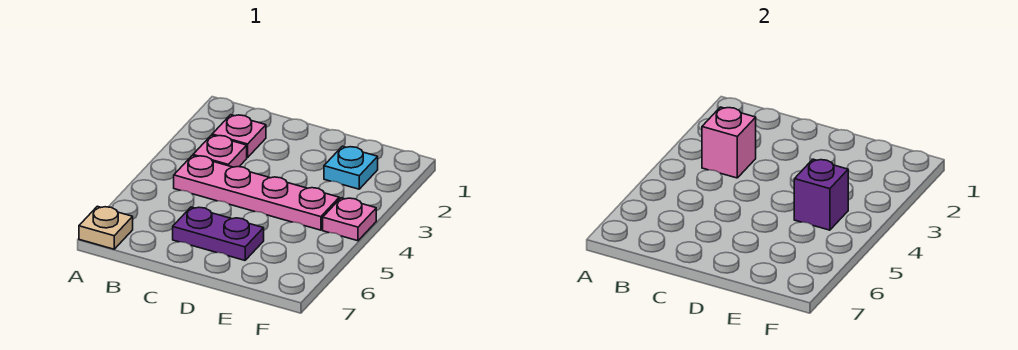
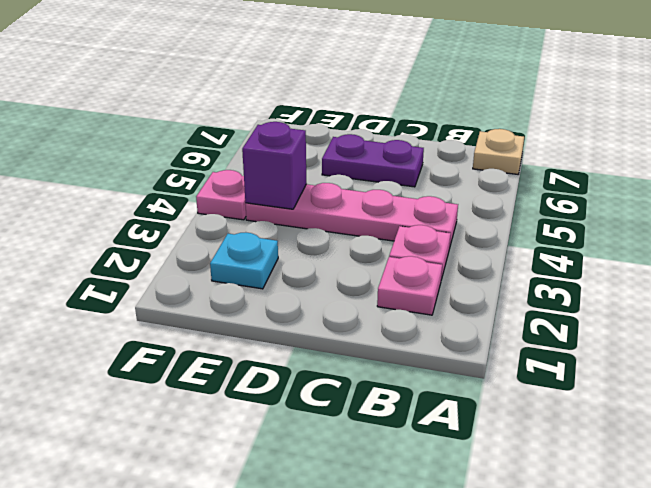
pink 1x1 brick [702,107,756,178] -> none

